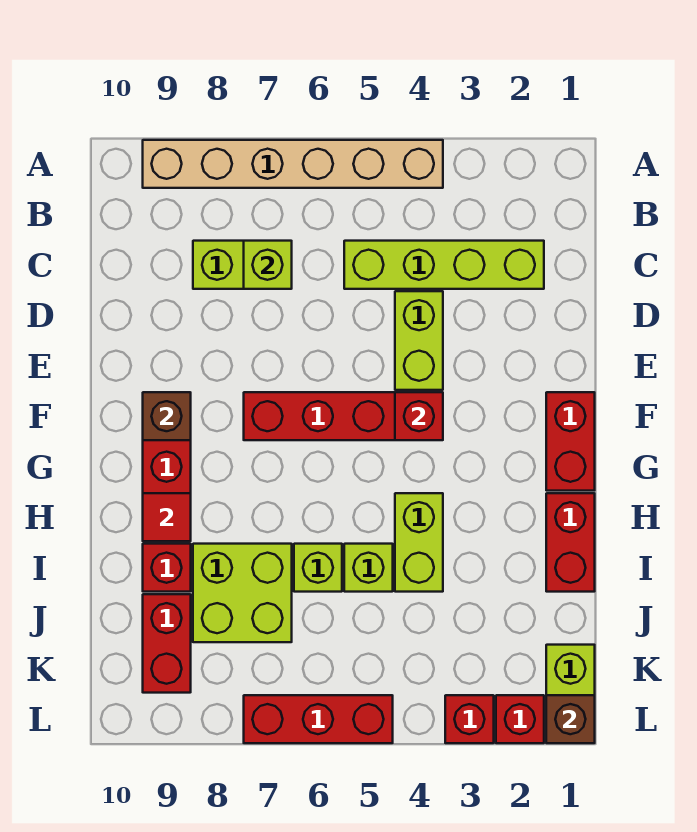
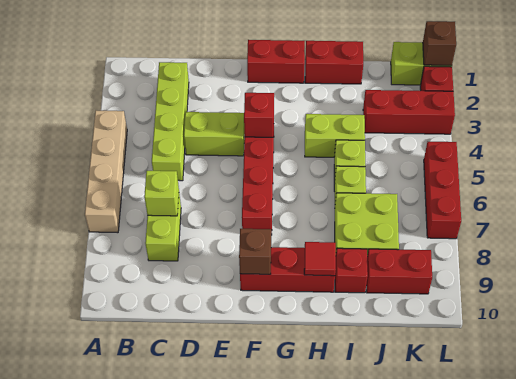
tan 1x6 brick [143,140,443,188] -> tan 1x4 brick [85,110,127,233]
red 1x1 brick [445,695,494,743] -> red 1x3 brick [363,90,455,134]

